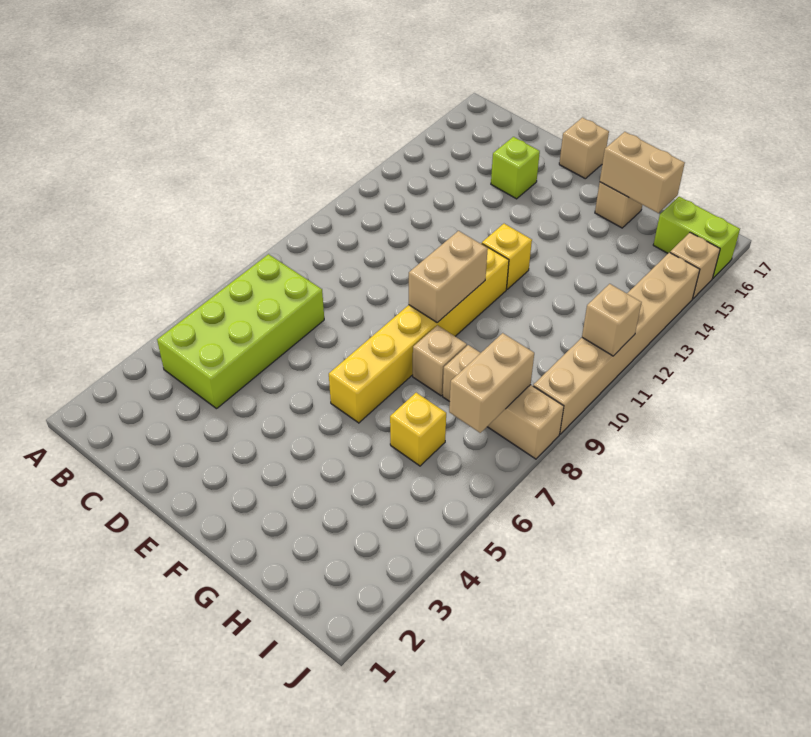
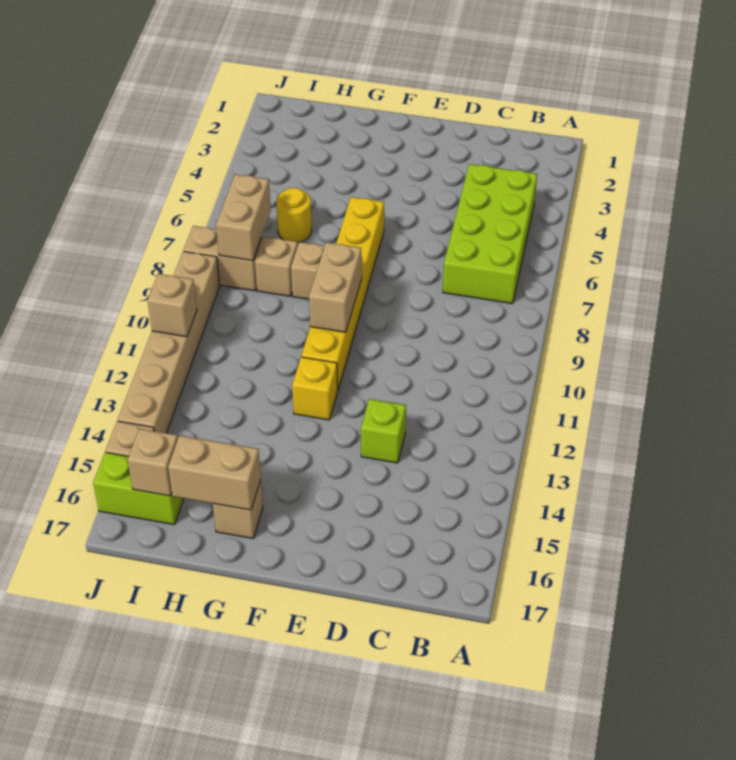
lime 1x1 brick [491,137,540,199] -> lime 1x1 brick moved to [361,399,406,463]
tan 1x1 brick [559,118,609,179] -> tan 1x1 brick moved to [128,429,178,496]
yellow 1x1 brick [390,393,446,466] -> yellow 1x1 round brick [277,188,312,242]

